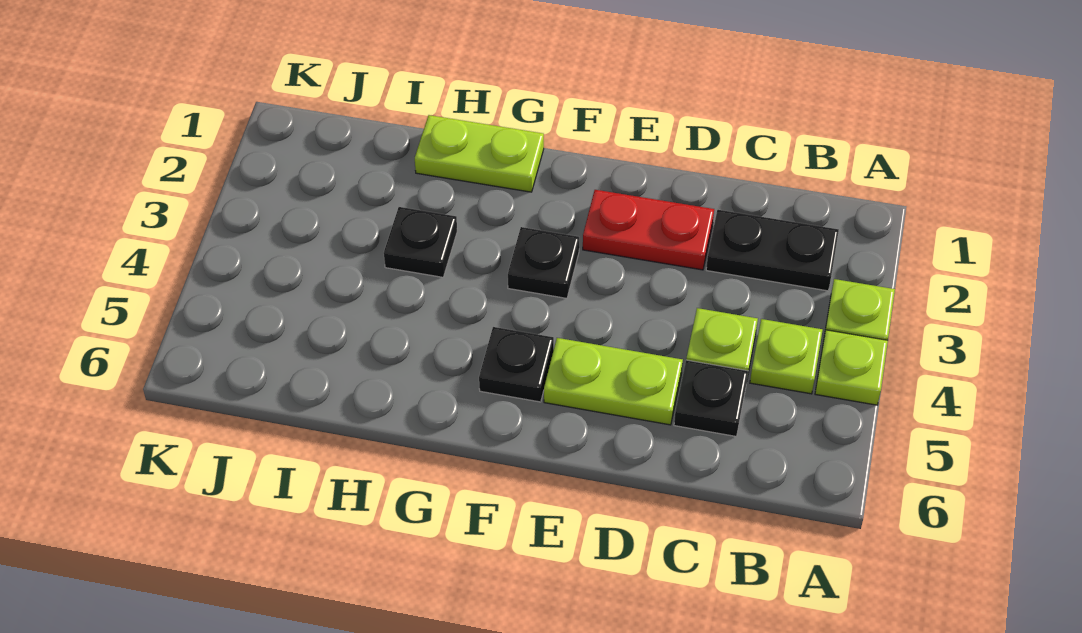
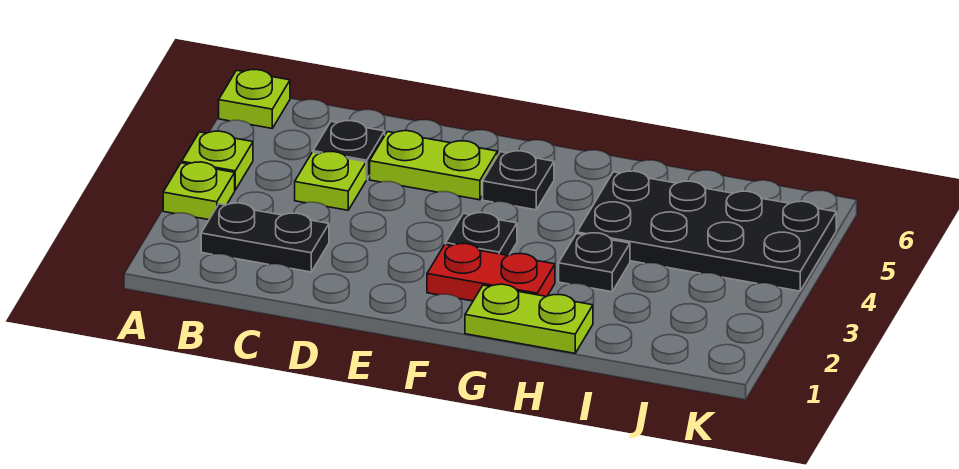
lime 1x1 plate [750,319,823,394] -> lime 1x1 plate moved to [219,70,290,128]
red 1x2 plate [583,190,714,270] -> red 1x2 plate moved to [427,244,555,301]
none -> black 2x4 plate [577,171,836,291]

